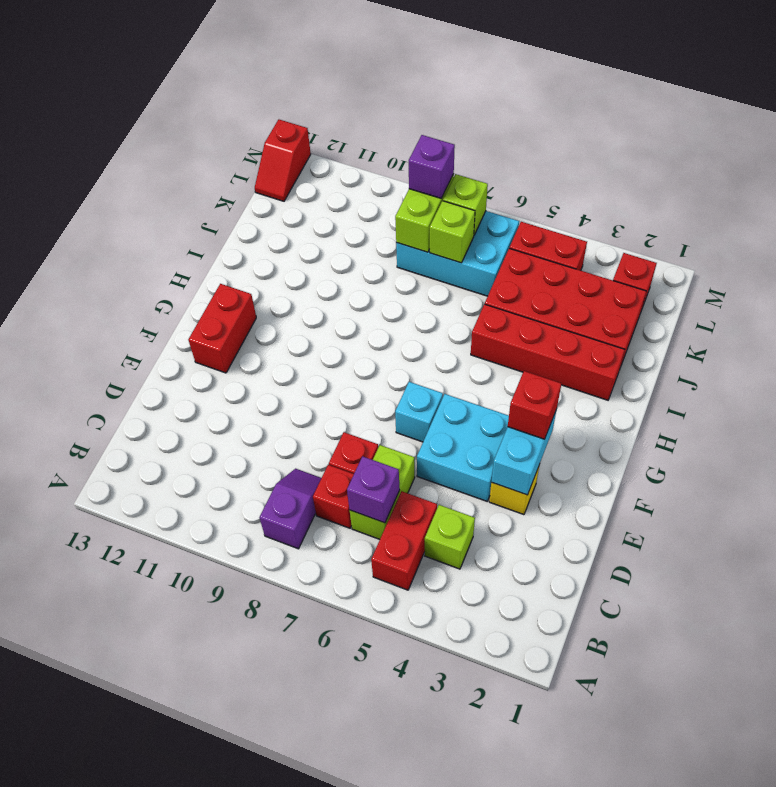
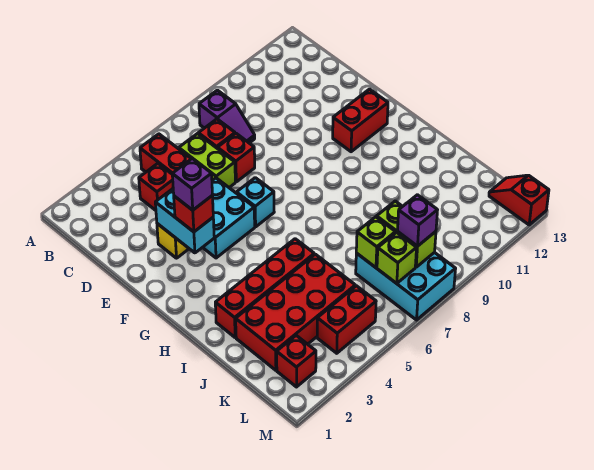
lime 1x1 brick [425,505,475,569] -> red 1x1 brick [139,163,173,210]
purple 1x1 brick [347,456,400,523] -> purple 1x1 brick moved to [172,158,212,210]
red 1x2 brick [188,284,256,373] -> red 1x2 brick turned to [333,89,388,152]
cyan 2x3 brick [396,211,519,296] -> cyan 2x3 brick turned to [356,252,456,320]

